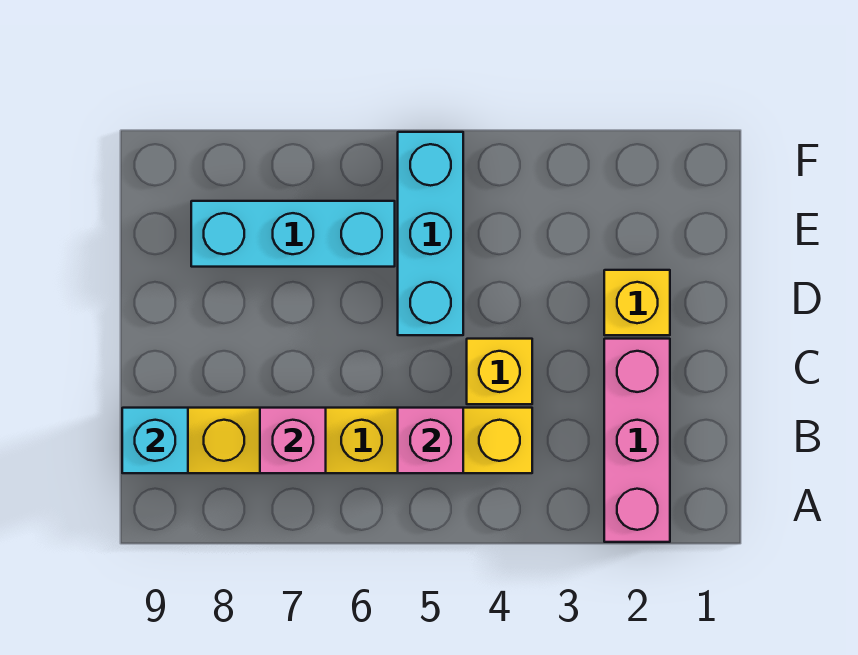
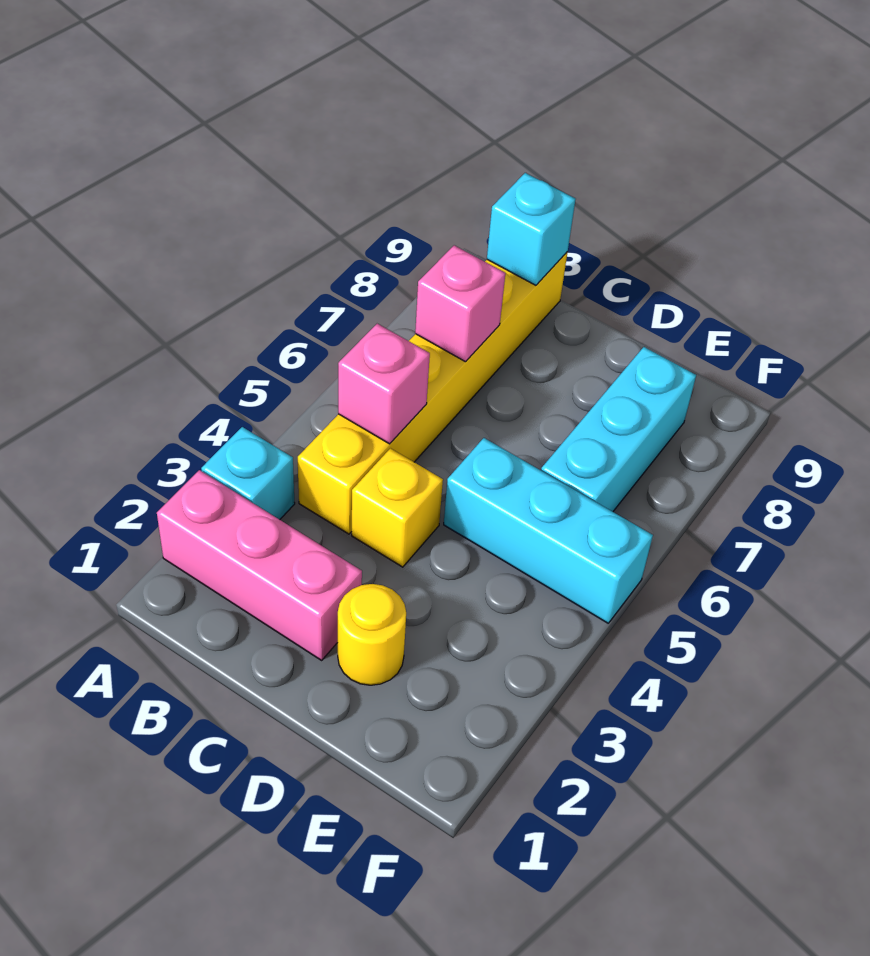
none -> cyan 1x1 brick [201,427,295,520]
yellow 1x1 brick [604,270,670,335] -> yellow 1x1 round brick [338,584,406,685]

